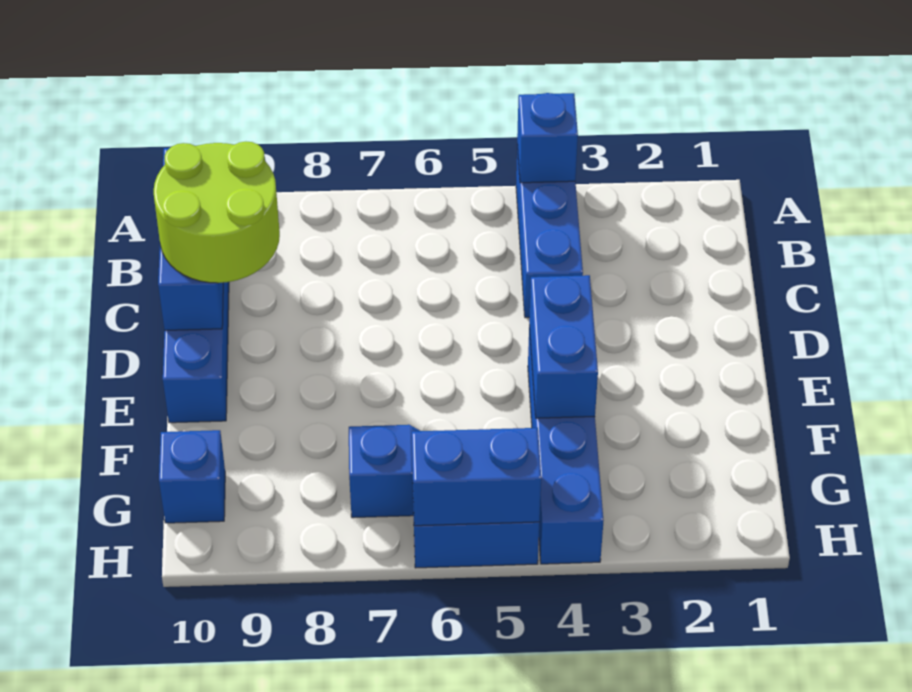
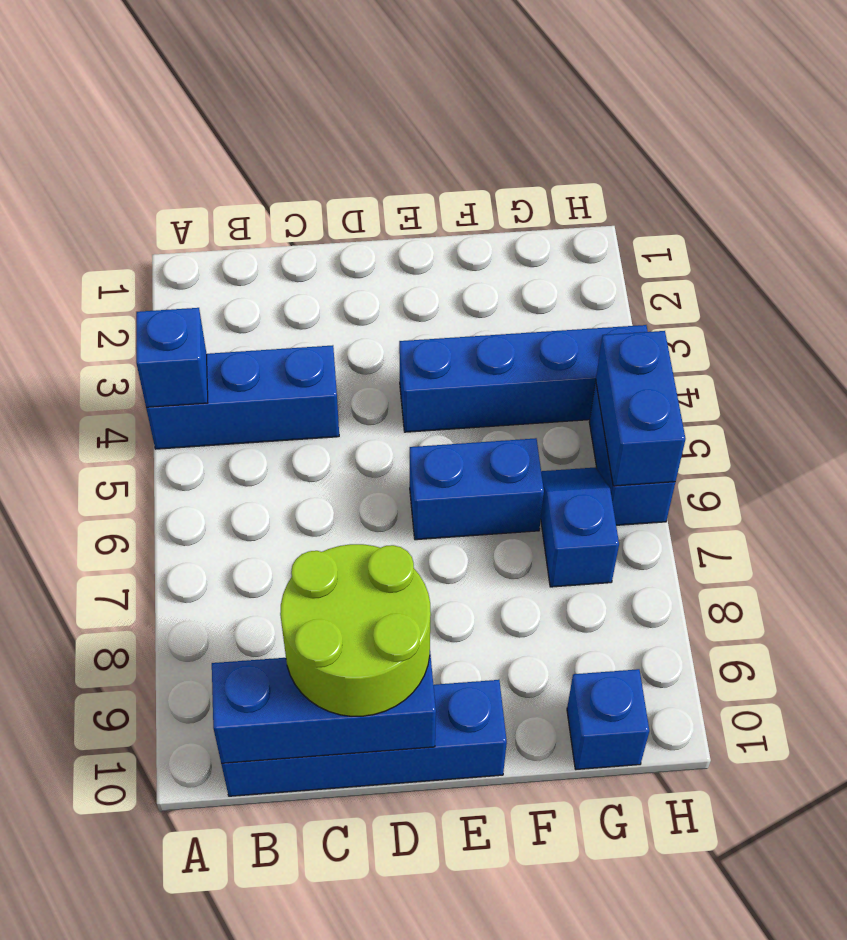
blue 1x2 brick [529,275,598,418] -> blue 1x2 brick moved to [410,438,544,540]

